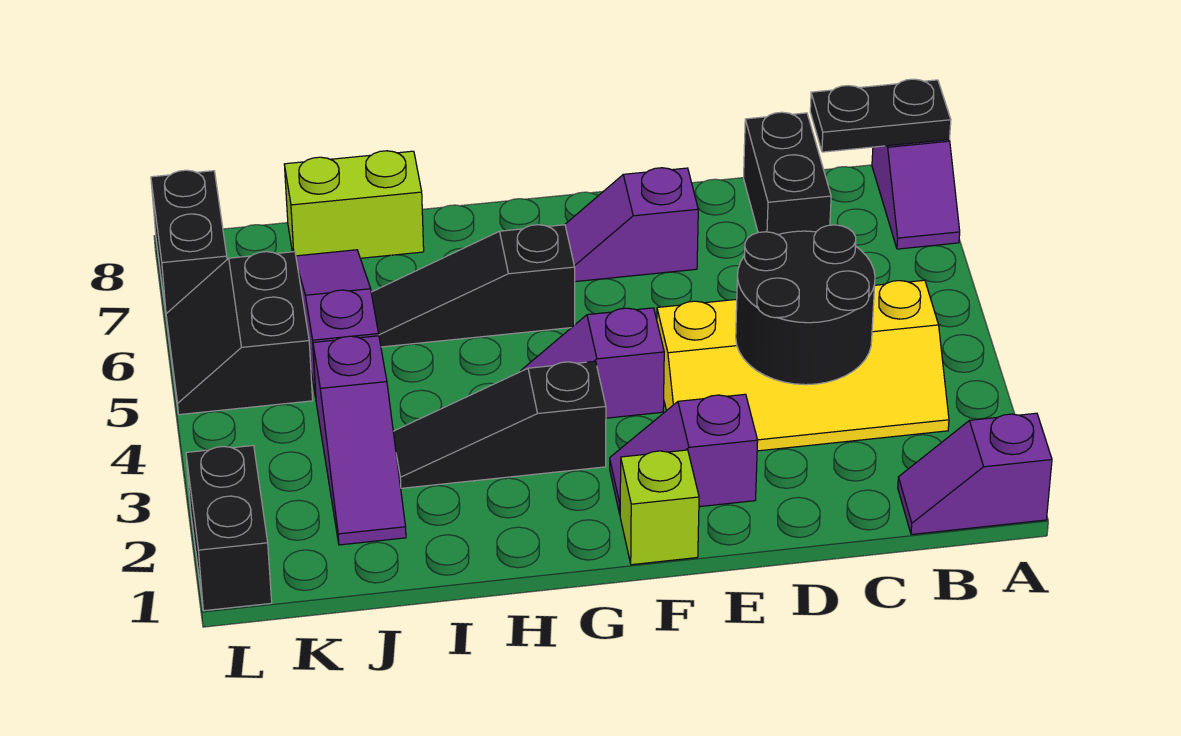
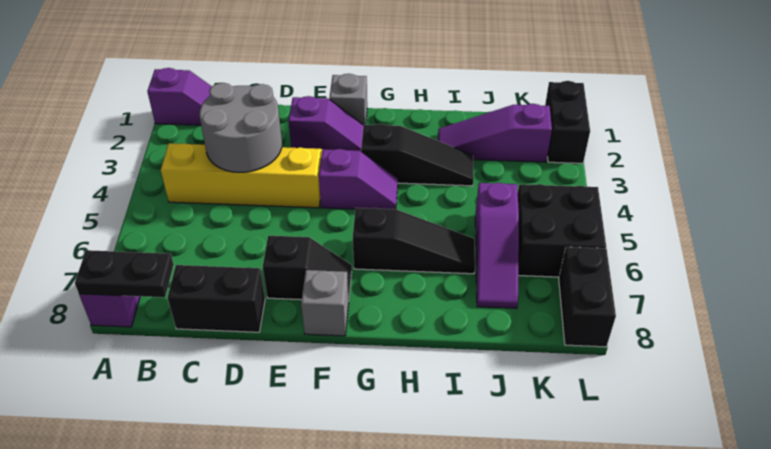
black 2x2 round brick [736,225,875,385] -> grey 2x2 round brick [199,83,282,172]
black 1x2 brick [744,112,831,235] -> black 1x2 brick turned to [168,265,265,332]
purple 1x2 slope [565,168,698,282] -> black 1x2 slope [263,236,352,300]
lime 1x1 brick [620,450,699,565] -> grey 1x1 brick [330,74,367,125]
none -> grey 1x1 brick [301,270,349,336]
lime 1x2 brick [284,151,424,258] -> none
purple 1x3 slope [313,336,406,545] -> purple 1x3 slope turned to [438,104,552,162]
black 2x2 slope [166,252,313,415] -> black 2x2 brick [518,184,606,277]

